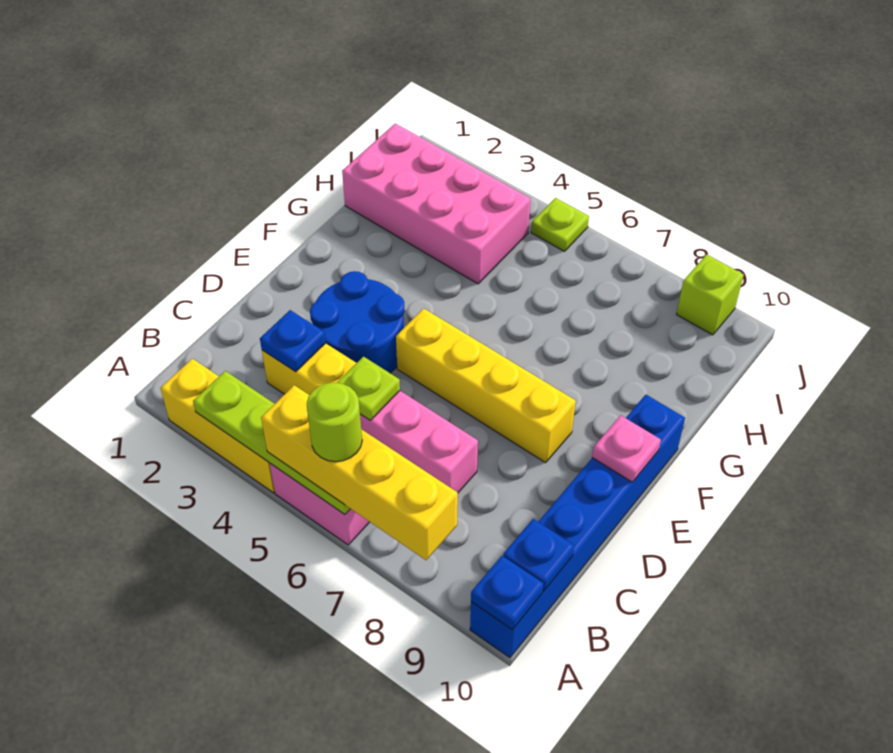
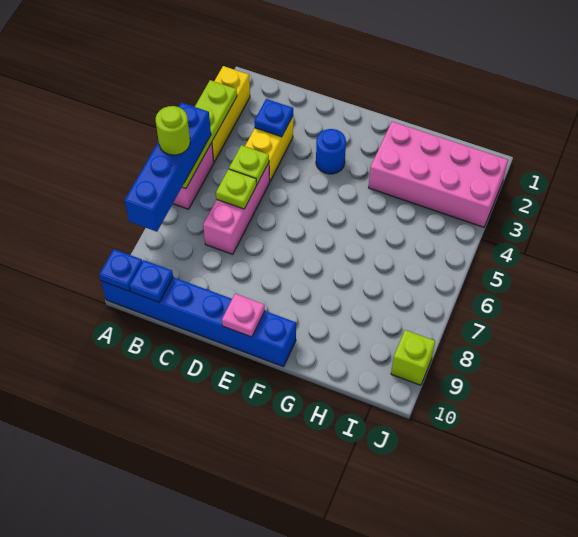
yellow 1x4 brick [261,385,458,560] -> blue 1x4 brick [125,102,211,232]
blue 2x2 round brick [310,271,405,373] -> blue 1x1 round brick [316,129,346,174]
yellow 1x4 brick [396,308,576,463] -> none
pink 2x4 brick [342,124,531,284] -> pink 2x4 brick turned to [369,122,508,227]
lime 1x1 plate [531,198,589,251] -> lime 1x1 plate moved to [216,169,257,209]

